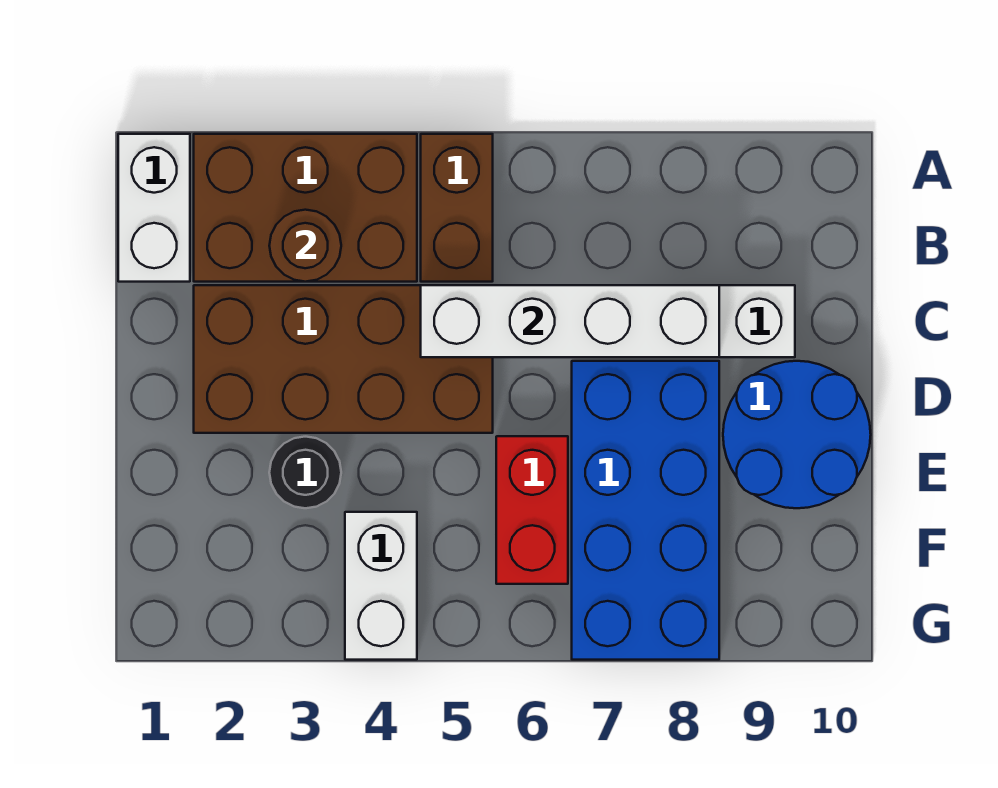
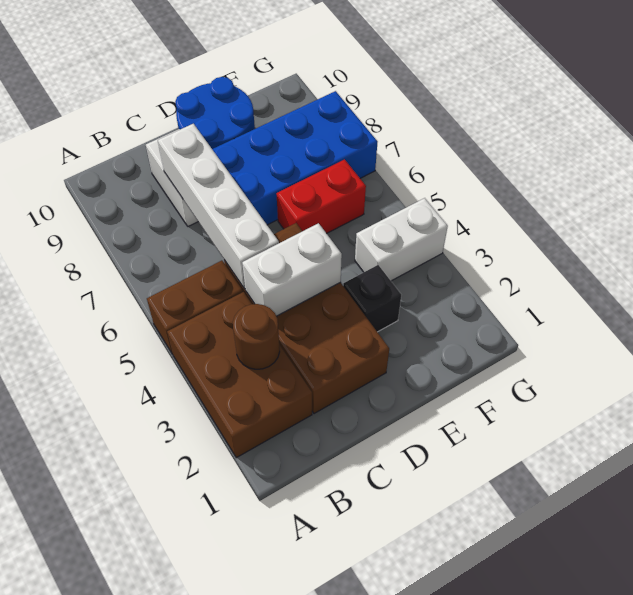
white 1x2 brick [118,134,190,282] -> white 1x2 brick moved to [242,223,342,316]
black 1x1 round brick [269,437,341,508] -> black 1x1 brick [343,265,401,332]

